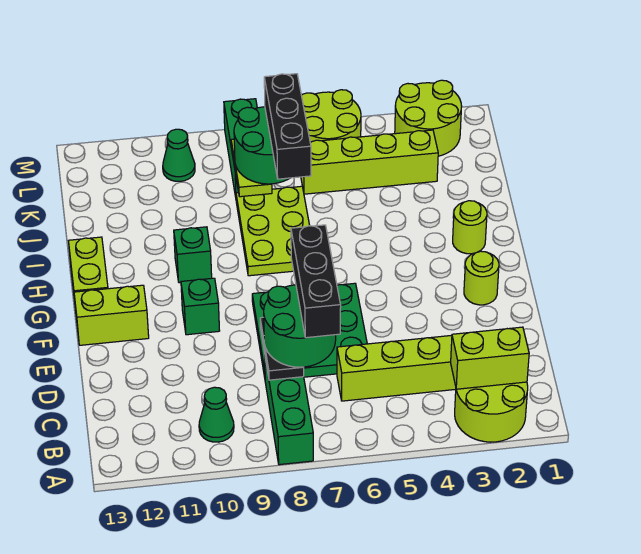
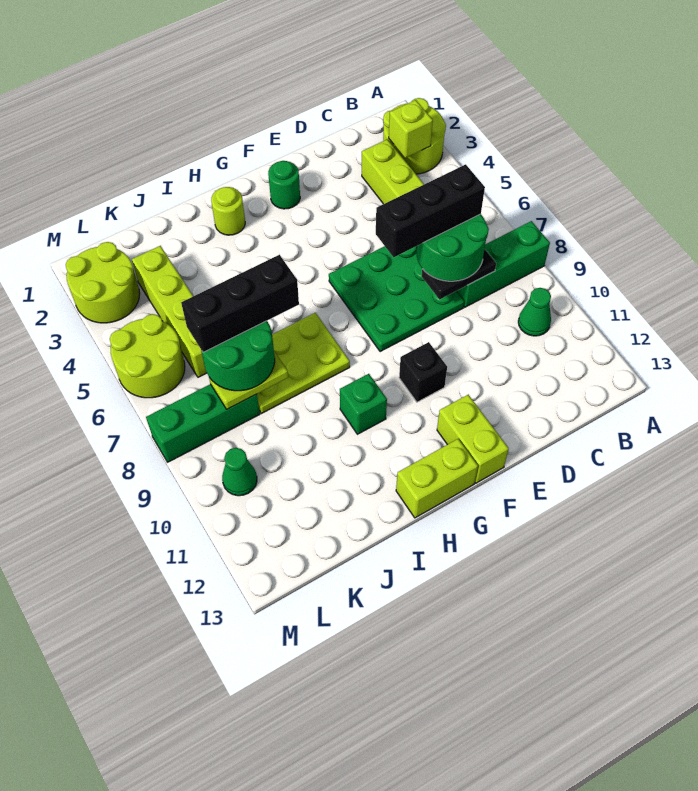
lime 1x2 brick [451,327,529,389] -> lime 1x1 brick [389,100,433,158]
lime 1x1 round brick [464,251,499,305] -> green 1x1 round brick [268,161,300,209]
green 1x1 brick [181,278,220,335] -> black 1x1 brick [399,342,447,402]

